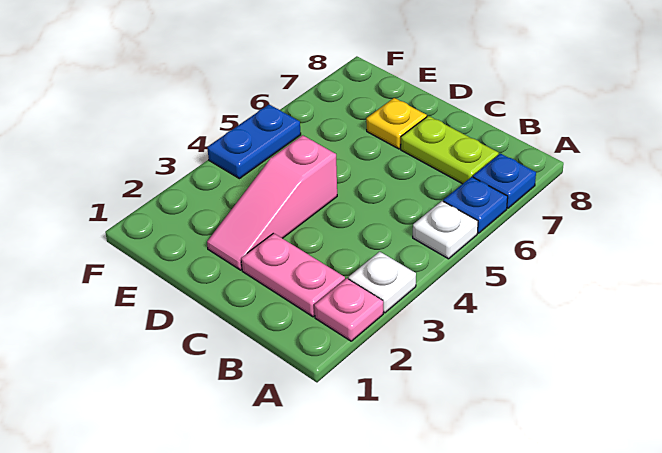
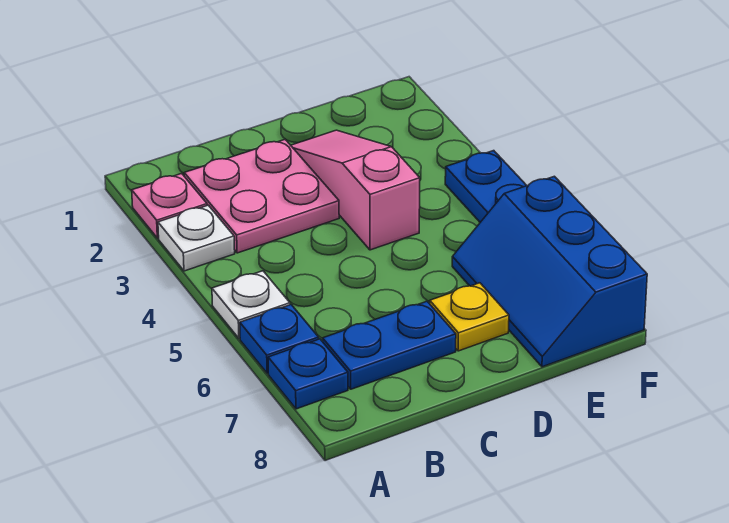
pink 1x2 plate [241,233,345,317] -> pink 2x2 plate [184,139,339,253]
lime 1x2 plate [401,116,499,184] -> blue 1x2 plate [323,301,456,389]
none -> blue 2x3 slope [452,176,647,367]

